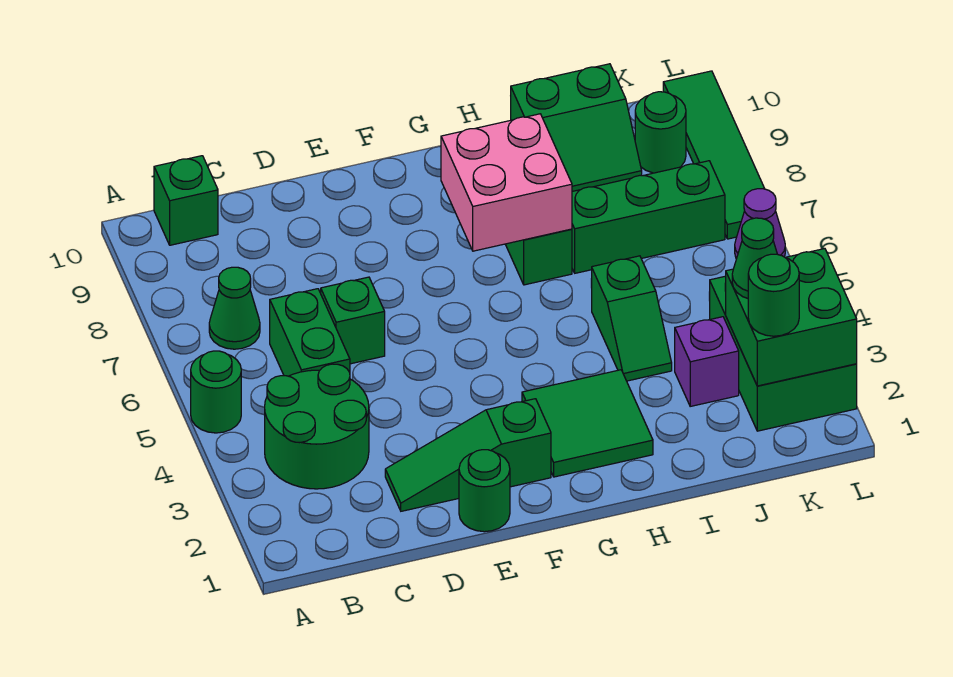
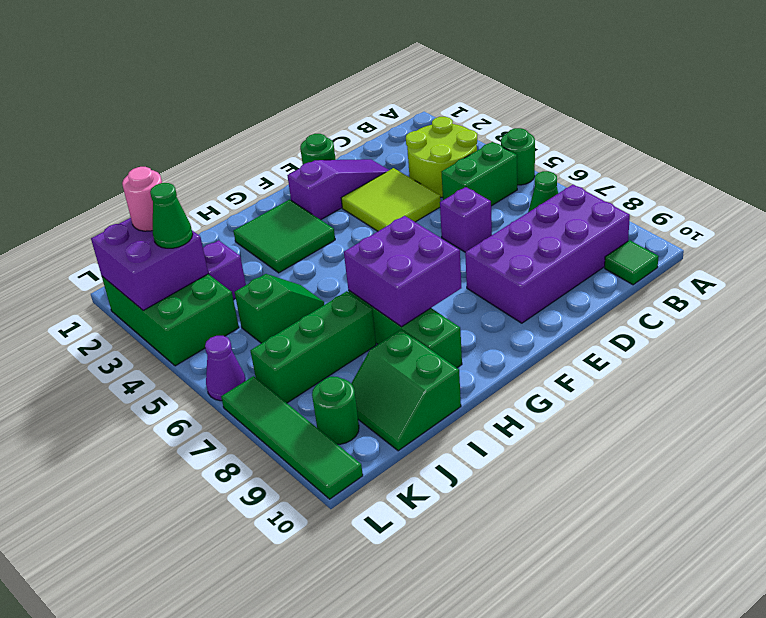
green 2x2 round brick [265,364,369,489] -> lime 2x2 round brick [406,117,477,197]
none -> purple 2x4 brick [465,185,630,323]
green 1x1 brick [154,156,218,245] -> green 1x1 tile [605,240,659,285]
green 1x2 brick [270,289,350,376] -> green 1x2 brick turned to [442,142,517,206]
green 1x3 slope [385,399,551,511] -> purple 1x3 slope [287,159,389,220]
none -> lime 2x2 tile [341,168,441,231]
green 1x1 brick [321,277,385,364] -> purple 1x1 brick [440,187,492,252]
pink 2x2 brick [441,114,572,251] -> purple 2x2 brick [344,216,461,327]
green 1x2 slope [591,256,672,381] -> green 1x2 slope turned to [235,274,324,343]
green 2x2 slope [511,64,642,191] -> green 2x2 slope turned to [351,329,461,451]
green 2x2 brick [725,249,857,386] -> purple 2x2 brick [91,218,208,310]
green 1x1 round brick [748,254,799,336] -> pink 1x1 round brick [122,167,162,231]

